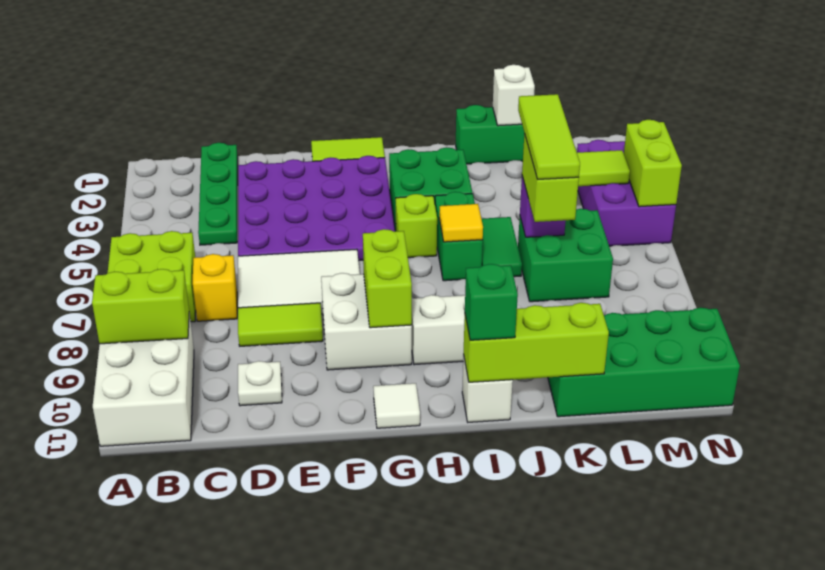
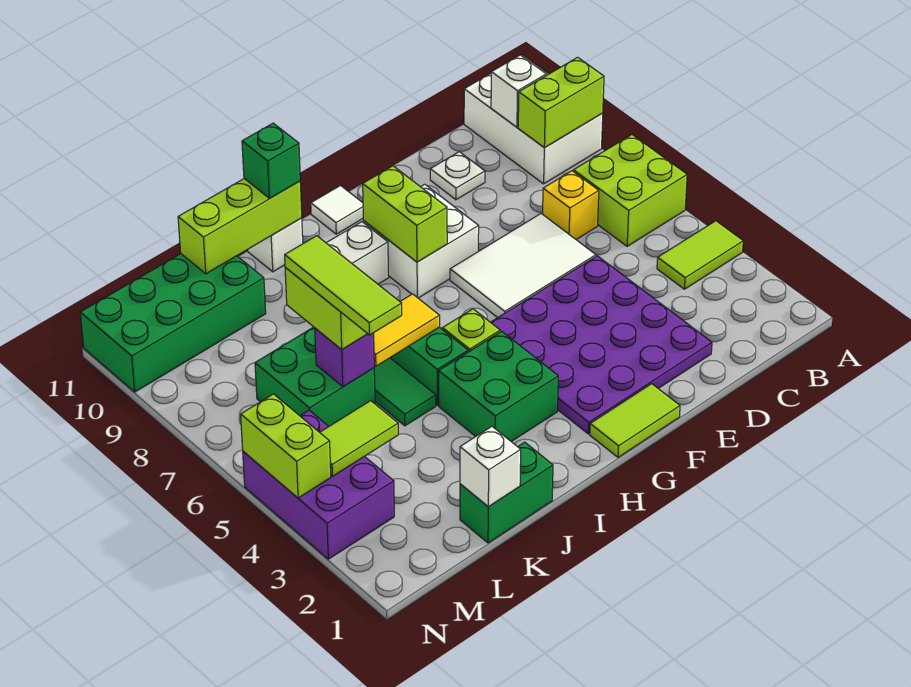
none -> white 1x1 brick [491,55,546,127]
green 1x4 plate [198,143,238,245] -> none
lime 1x2 tile [238,303,323,346] -> lime 1x2 tile moved to [657,221,743,289]
yellow 1x1 tile [439,204,483,242] -> yellow 1x2 tile [374,294,440,366]

